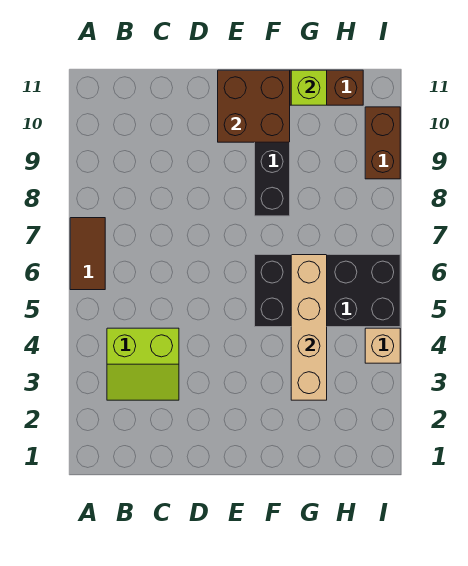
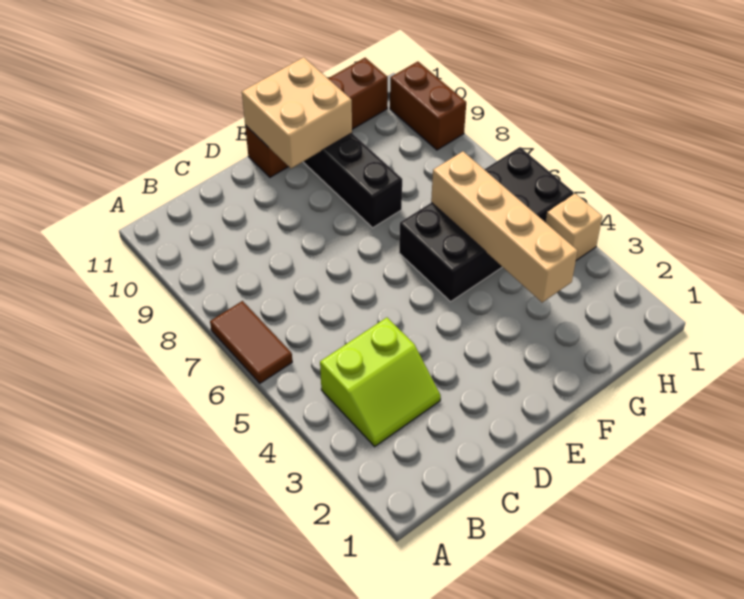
brown 2x2 brick [218,70,290,142] -> tan 2x2 brick [242,57,352,168]
lime 1x1 brick [291,70,327,105] -> none

